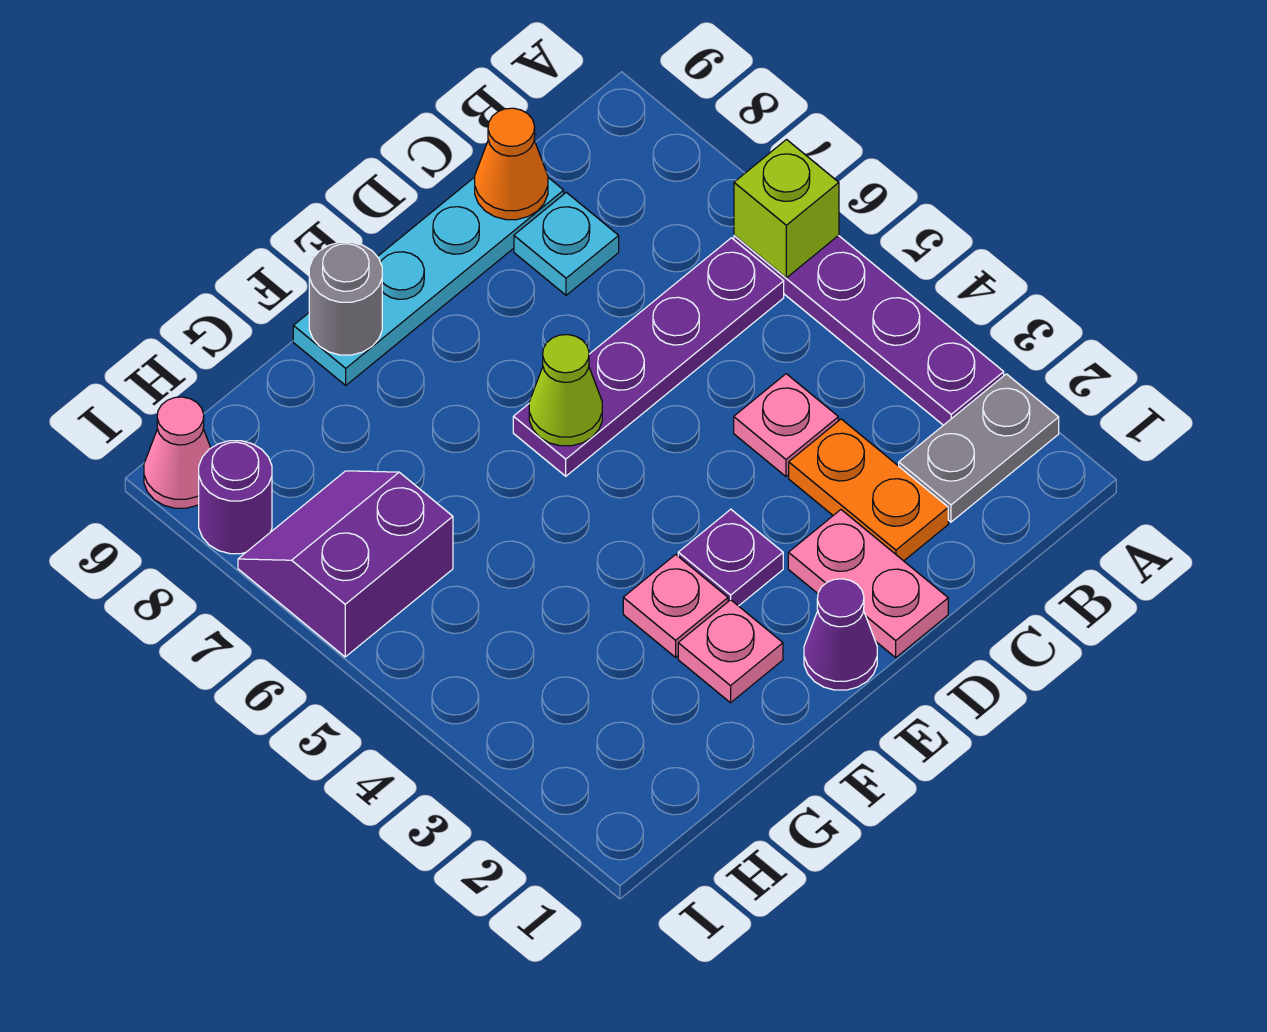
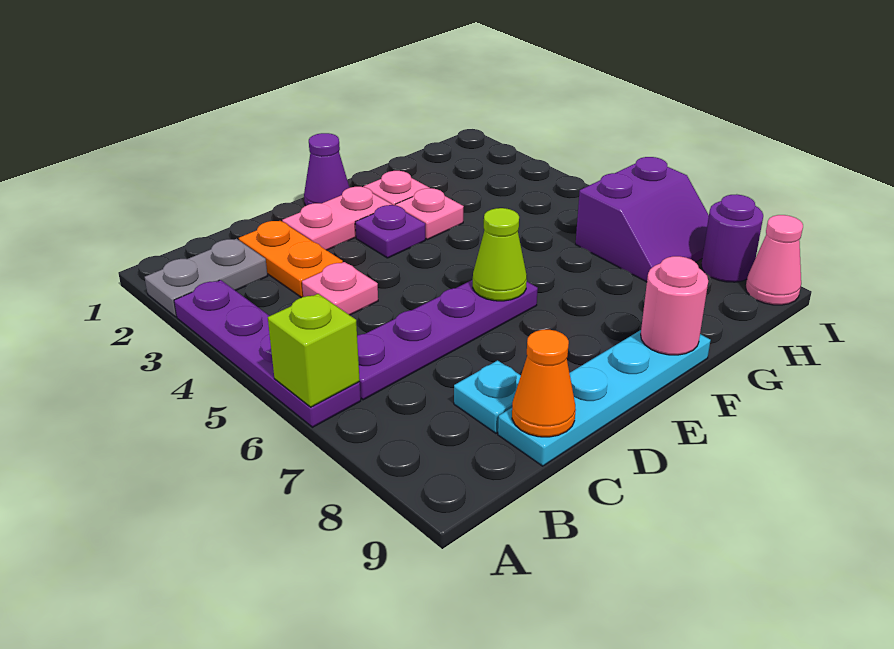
pink 1x2 plate [788,510,948,658] -> pink 1x2 plate turned to [282,187,392,250]
grey 1x1 round brick [309,242,382,355] -> pink 1x1 round brick [641,256,708,355]

